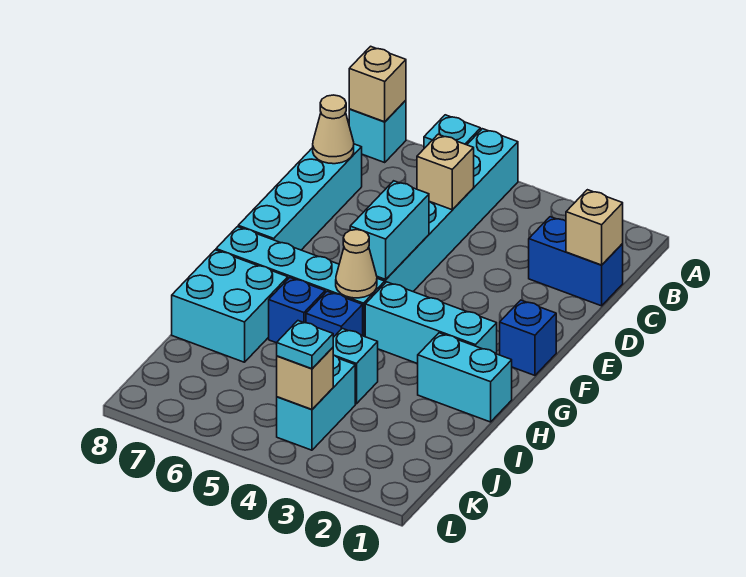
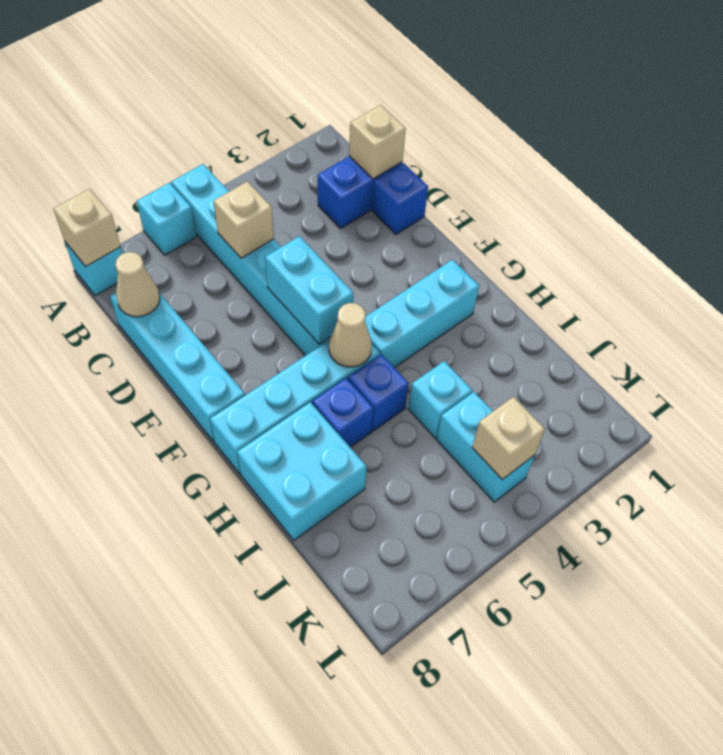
blue 1x1 brick [500,300,556,375] -> blue 1x1 brick moved to [372,163,428,234]
cyan 1x2 brick [418,333,512,422] -> none
cyan 1x1 plate [277,321,333,369] -> none

